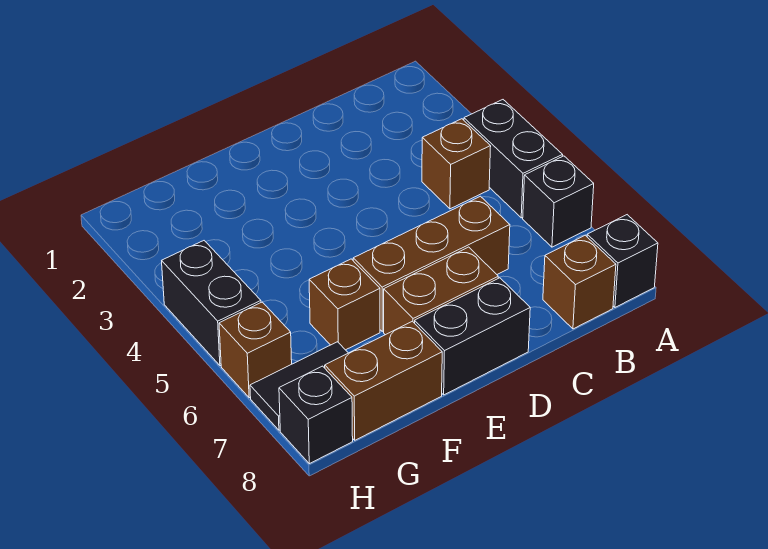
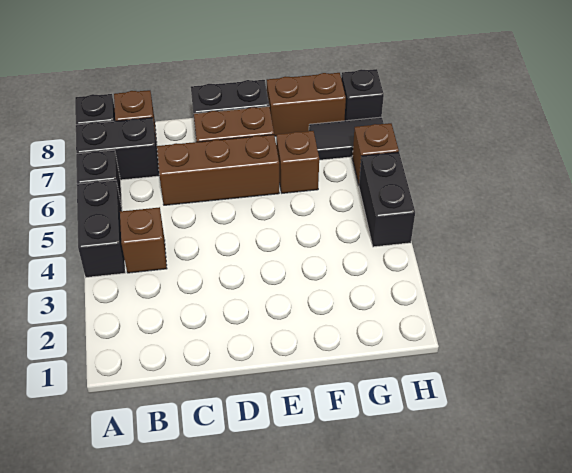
none -> black 1x2 brick [76,118,159,180]

